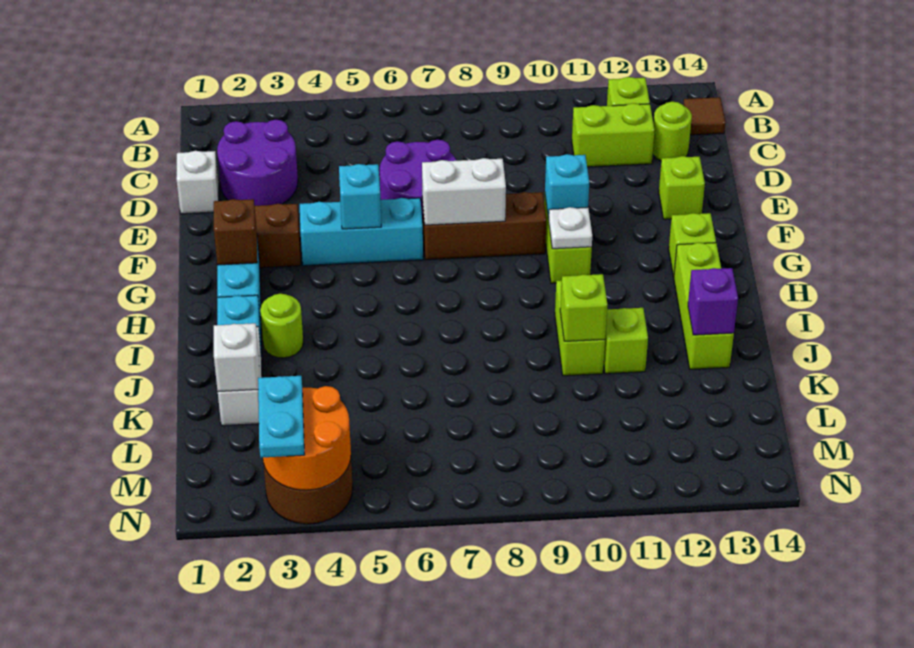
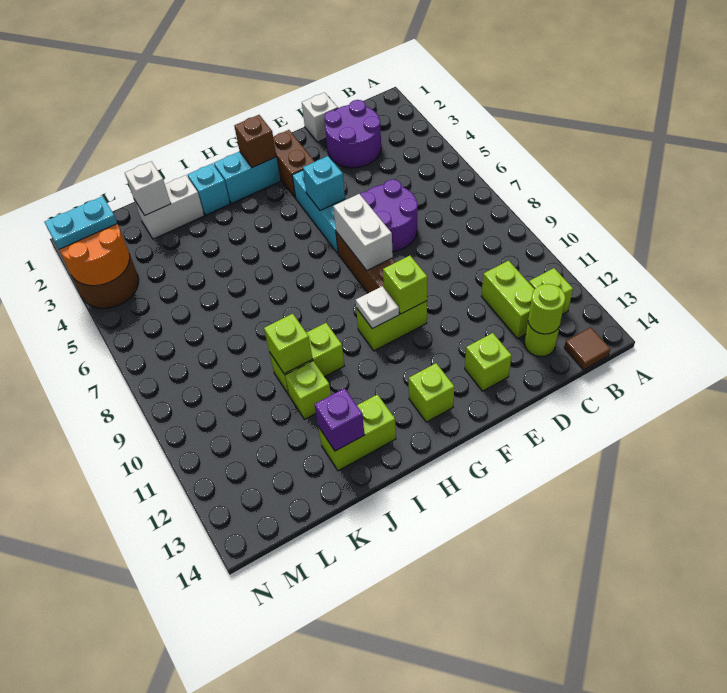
cyan 1x1 brick [545,154,589,219] -> lime 1x1 brick [383,256,427,314]
lime 1x3 brick [674,243,734,369] -> lime 1x2 brick [318,395,396,471]
lime 1x1 round brick [260,294,303,358] -> lime 1x1 round brick moved to [528,284,565,334]

